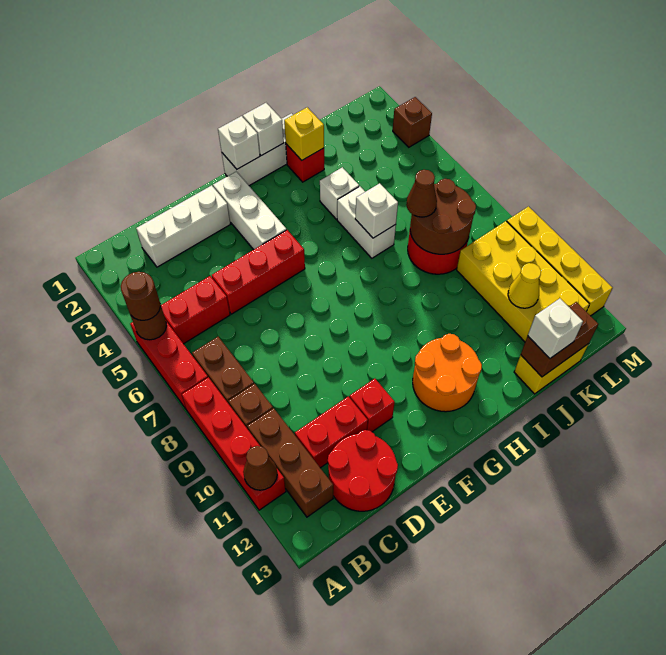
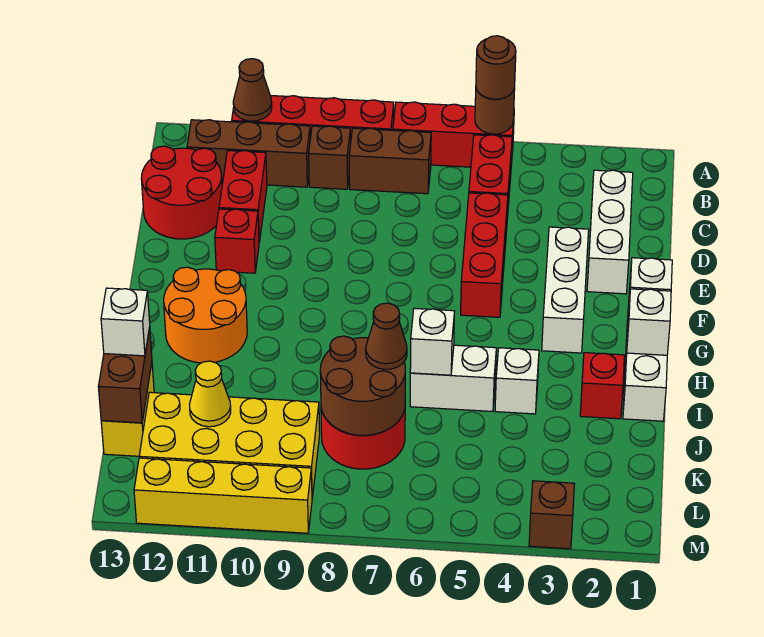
white 1x3 brick [213,171,286,250] -> white 1x3 brick turned to [542,227,589,353]
yellow 1x1 brick [284,107,324,160] -> none

